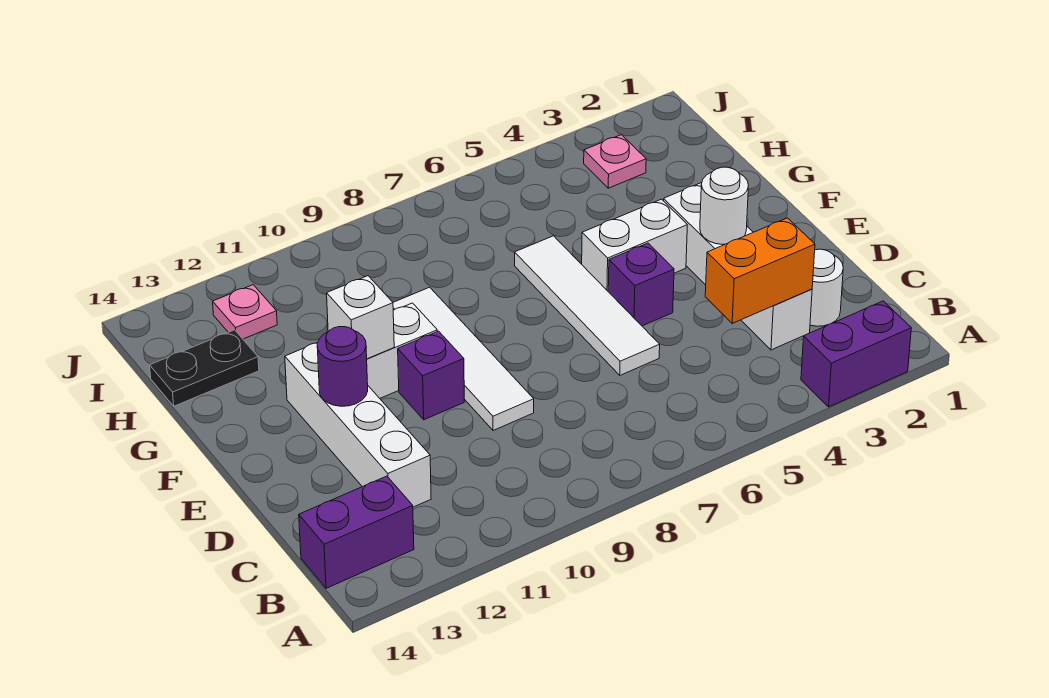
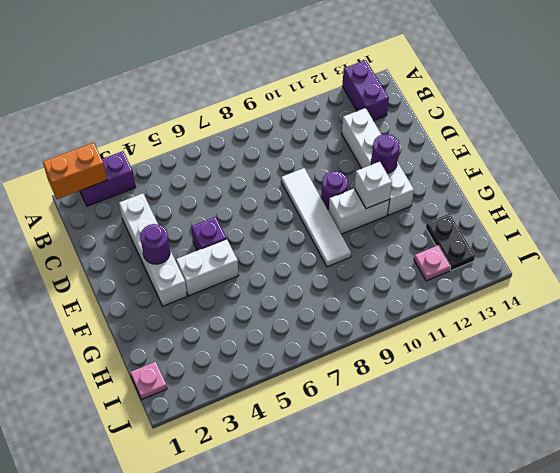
purple 1x2 brick [299,476,414,588] -> purple 1x2 brick turned to [342,60,389,121]
white 1x1 round brick [810,249,843,326] -> none
orange 1x2 brick [705,218,815,323] -> orange 1x2 brick moved to [43,143,107,199]
white 1x4 tile [515,236,660,375] -> none
white 1x1 round brick [700,167,748,245] -> purple 1x1 round brick [140,224,170,264]
purple 1x1 brick [398,331,464,420] -> purple 1x1 round brick [321,171,348,209]
black 1x2 plate [150,330,259,406] -> black 1x2 plate turned to [426,214,475,271]
pink 1x1 plate [584,135,646,188] -> pink 1x1 plate moved to [130,362,167,400]

